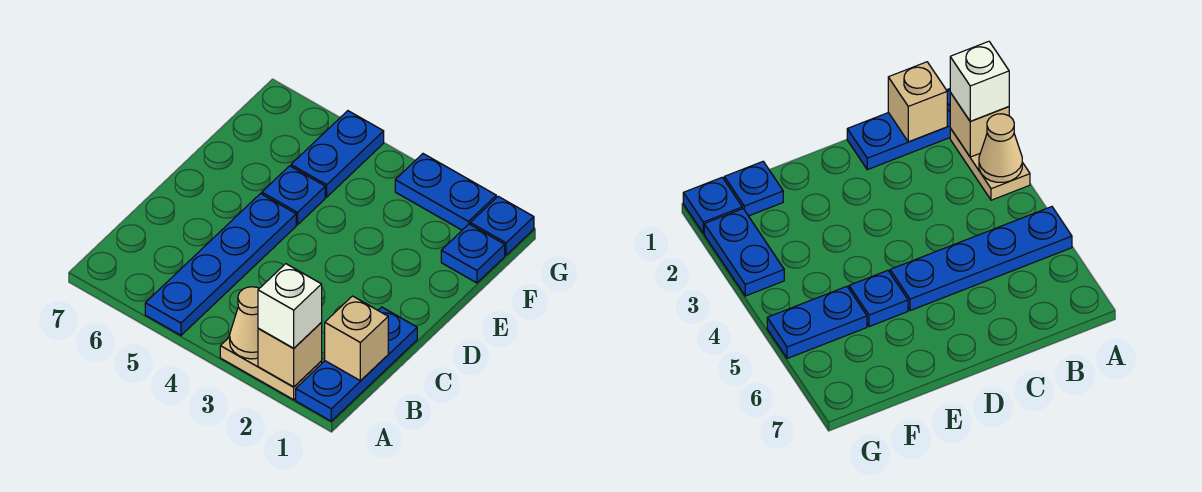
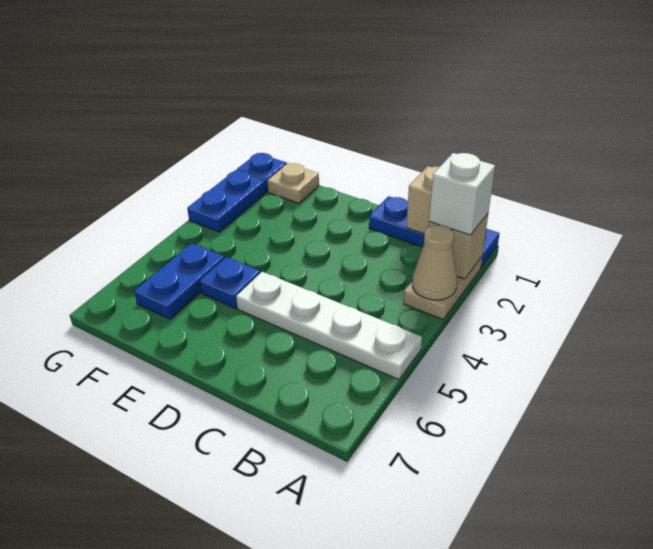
blue 1x4 plate [145,194,296,335] -> white 1x4 plate [236,272,422,380]
blue 1x1 plate [441,224,505,283] -> tan 1x1 plate [268,163,319,203]
blue 1x2 plate [291,111,384,197] -> blue 1x2 plate turned to [134,243,224,319]

